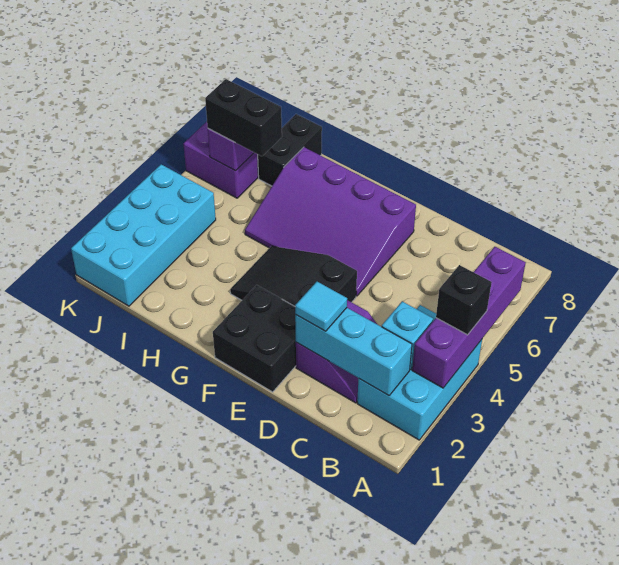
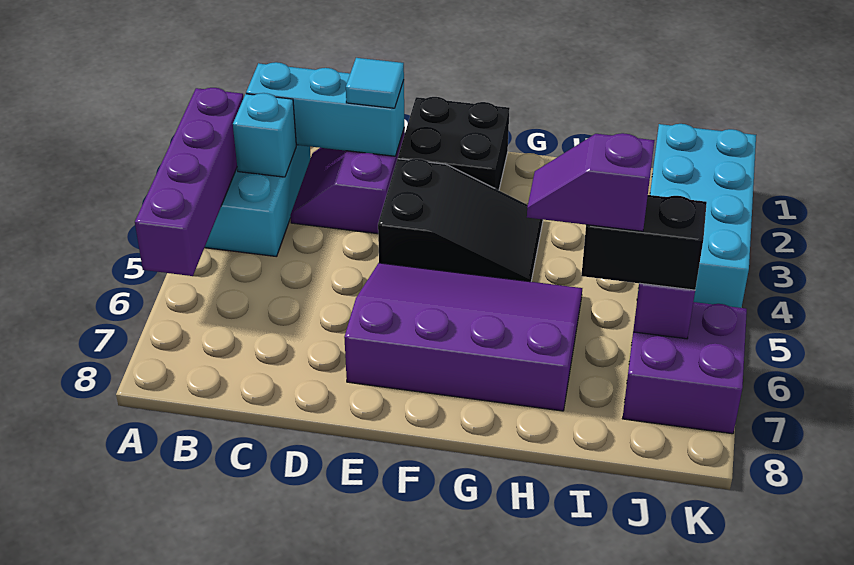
black 1x1 brick [436,265,492,335] -> none
none -> purple 1x2 slope [527,133,655,231]
black 1x2 brick [258,114,322,186] -> none

